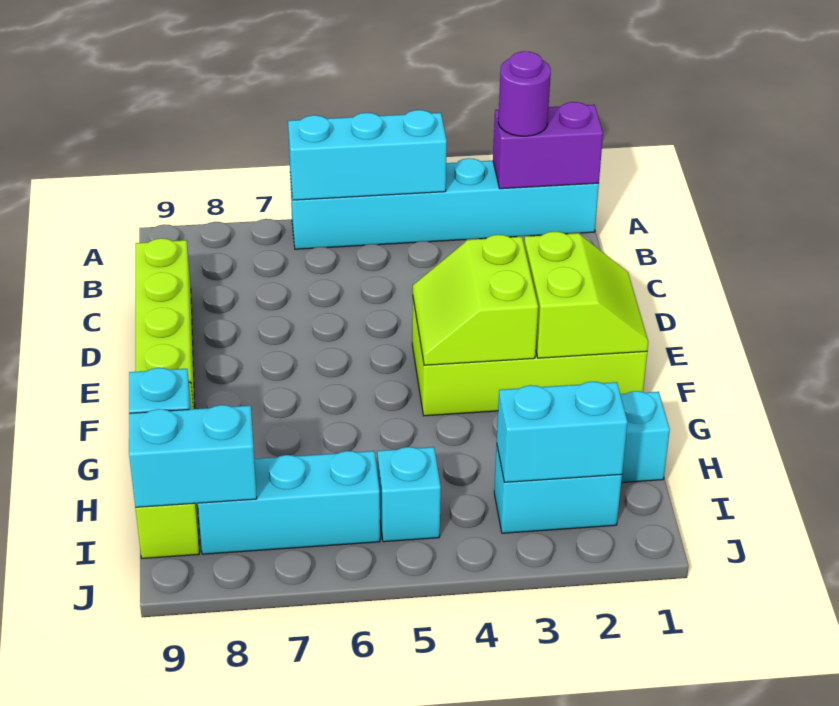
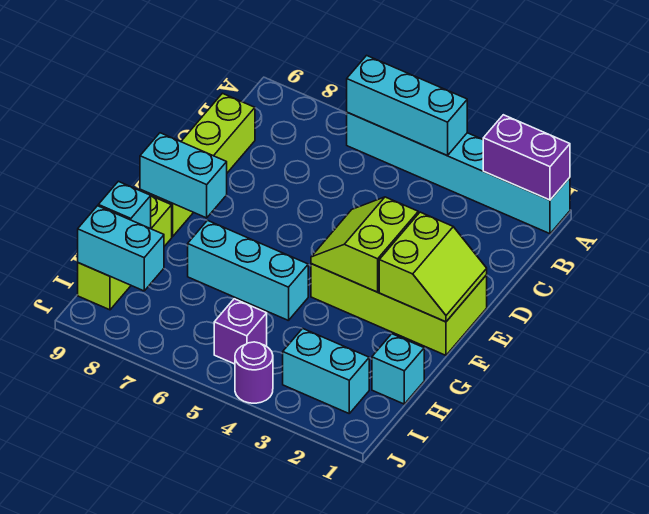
purple 1x1 round brick [498,51,551,136] -> purple 1x1 round brick moved to [235,342,273,403]
cyan 1x2 brick [497,382,628,482] -> cyan 1x2 brick moved to [140,133,227,218]
cyan 1x1 brick [377,447,441,542] -> purple 1x1 brick [214,299,267,364]
cyan 1x3 brick [198,451,380,554] -> cyan 1x3 brick moved to [188,221,308,321]

